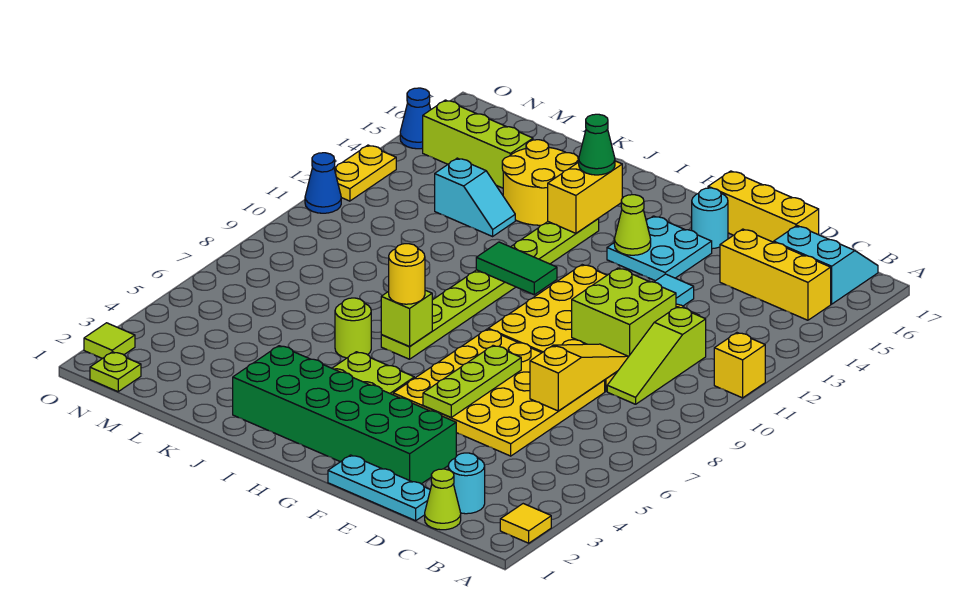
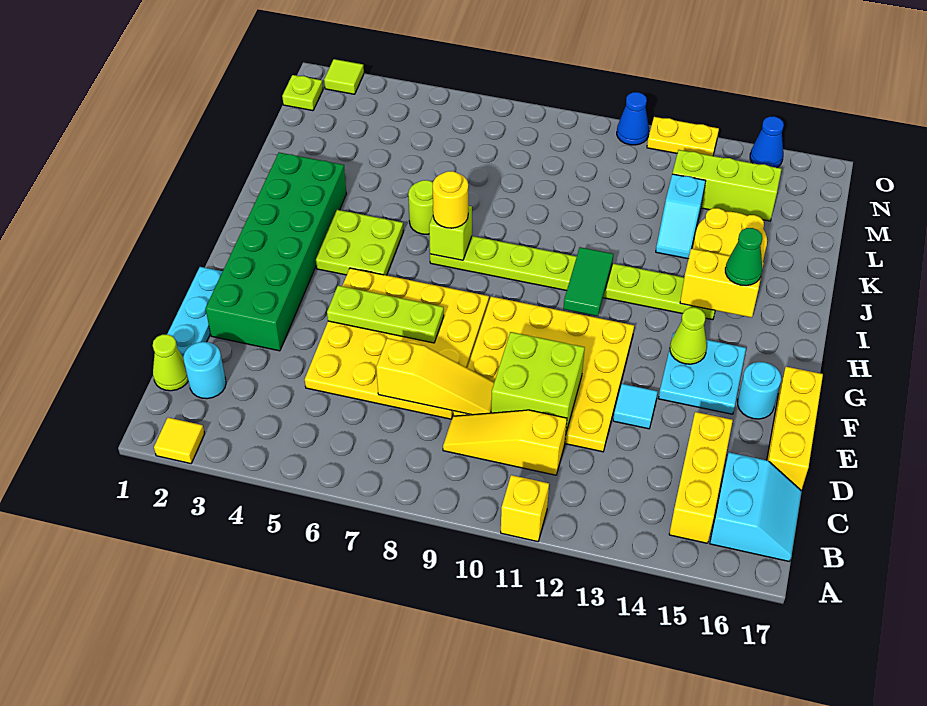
lime 1x3 slope [607,307,706,404] -> yellow 1x3 slope [443,410,567,475]
lime 1x3 brick [423,100,533,188] -> lime 1x3 brick turned to [672,150,781,221]

